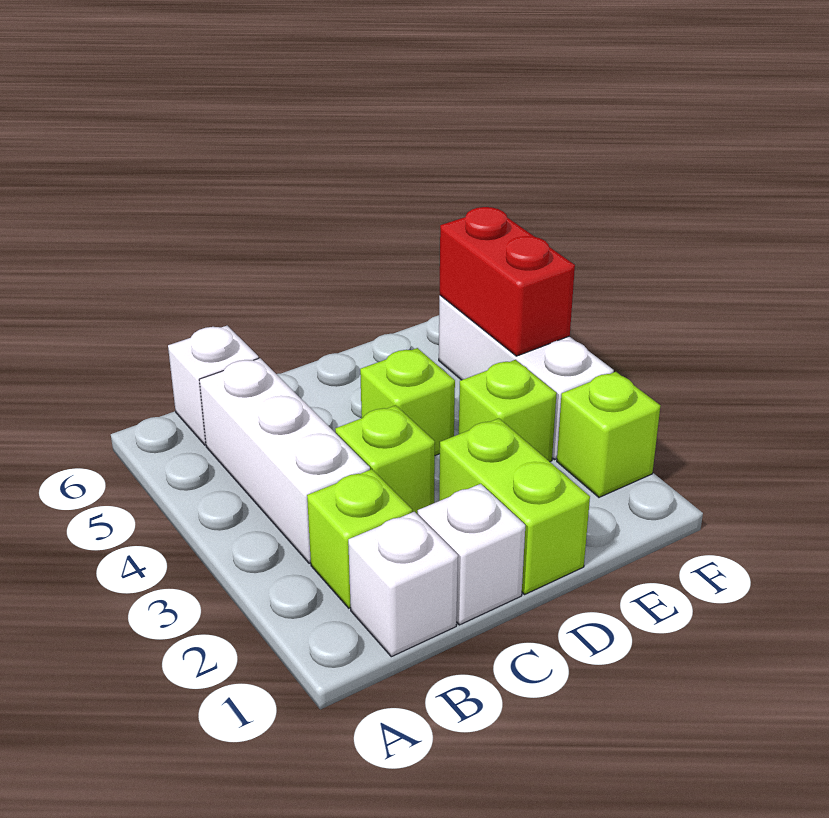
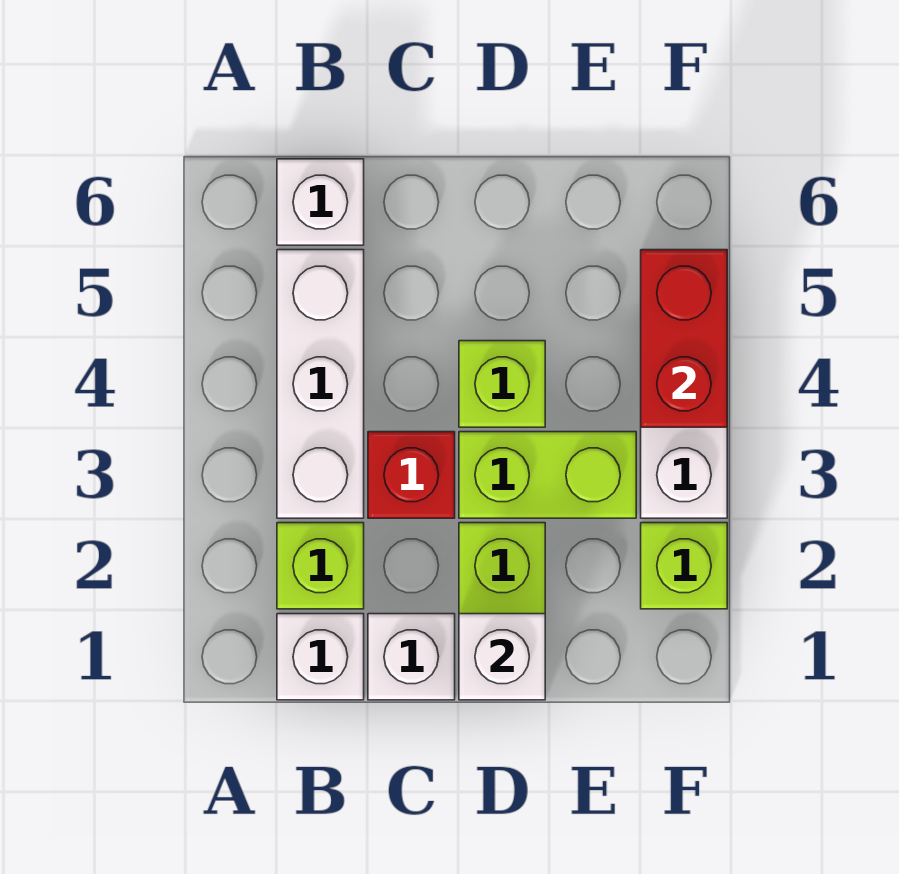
lime 1x1 brick [335,405,435,515] -> red 1x1 brick [368,432,455,518]
none -> white 1x1 brick [459,614,545,700]
lime 1x1 brick [459,360,557,462] -> lime 1x2 brick [459,432,636,518]

